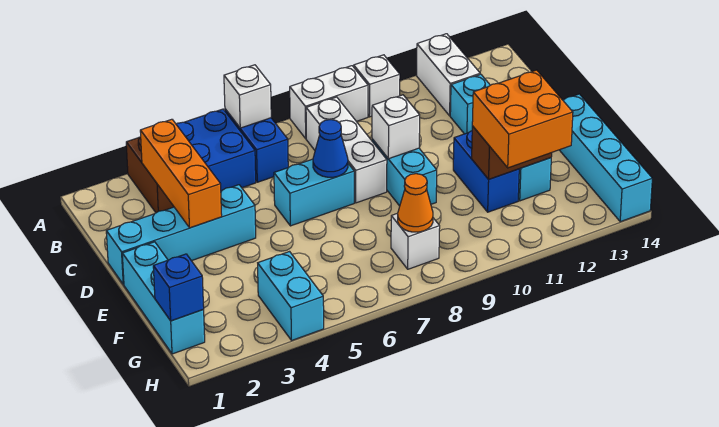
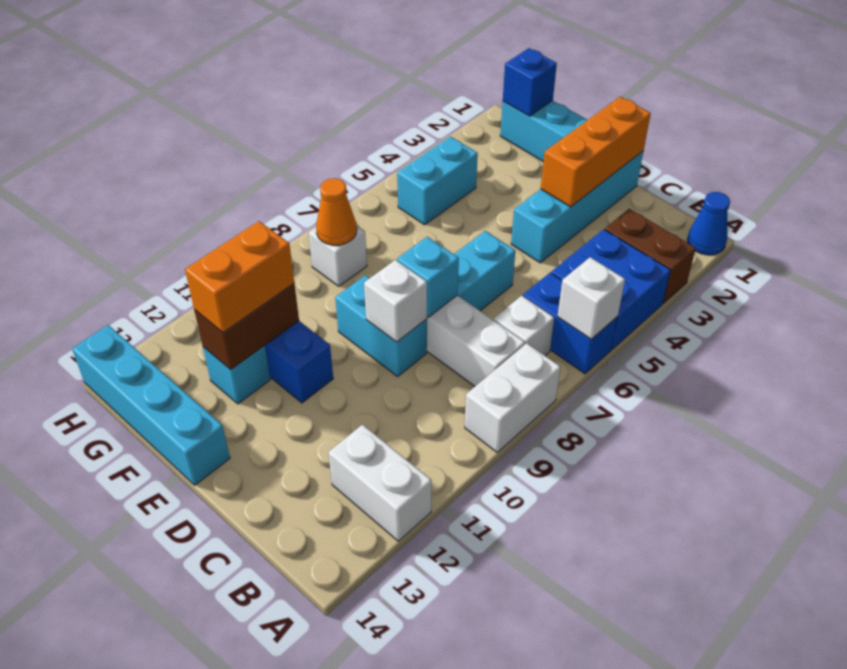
white 1x1 brick [354,55,400,117] -> white 1x1 brick moved to [494,296,554,355]
orange 1x3 brick [140,119,222,228] -> orange 1x3 brick turned to [541,97,651,207]
cyan 1x1 brick [450,74,490,134] -> cyan 1x1 brick moved to [397,237,459,317]
blue 1x1 cone [313,120,348,177] -> blue 1x1 cone moved to [687,192,730,255]
orange 2x2 brick [472,70,573,168] -> orange 1x2 brick [185,221,294,333]
cyan 1x2 brick [258,252,324,341] -> cyan 1x2 brick turned to [397,137,478,225]

